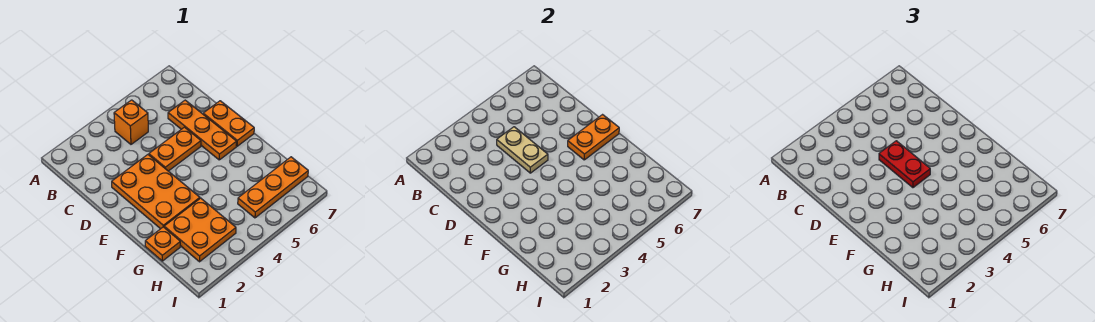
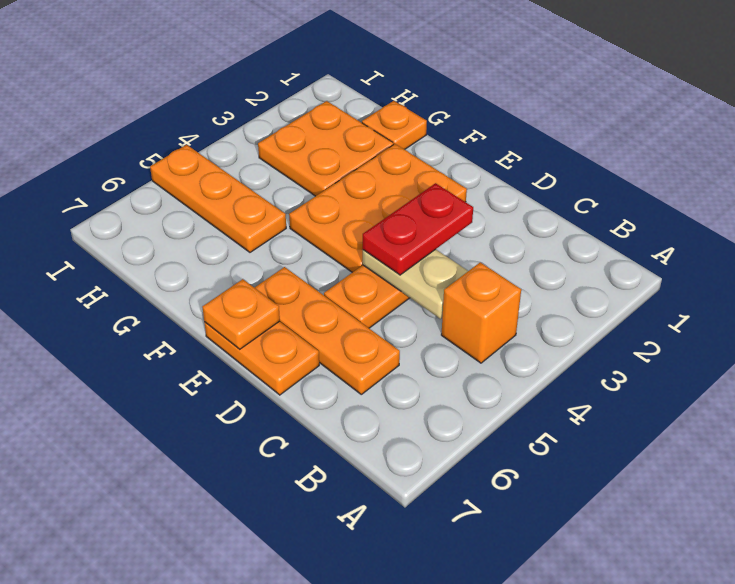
orange 2x3 plate [112,155,200,229] -> orange 2x3 plate turned to [289,144,467,272]
red 1x2 plate [879,141,930,188] -> red 1x2 plate turned to [363,183,473,275]
orange 1x2 plate [568,115,619,160] -> orange 1x1 plate [202,279,280,349]
orange 1x3 plate [238,157,308,218] -> orange 1x3 plate turned to [150,145,286,252]

